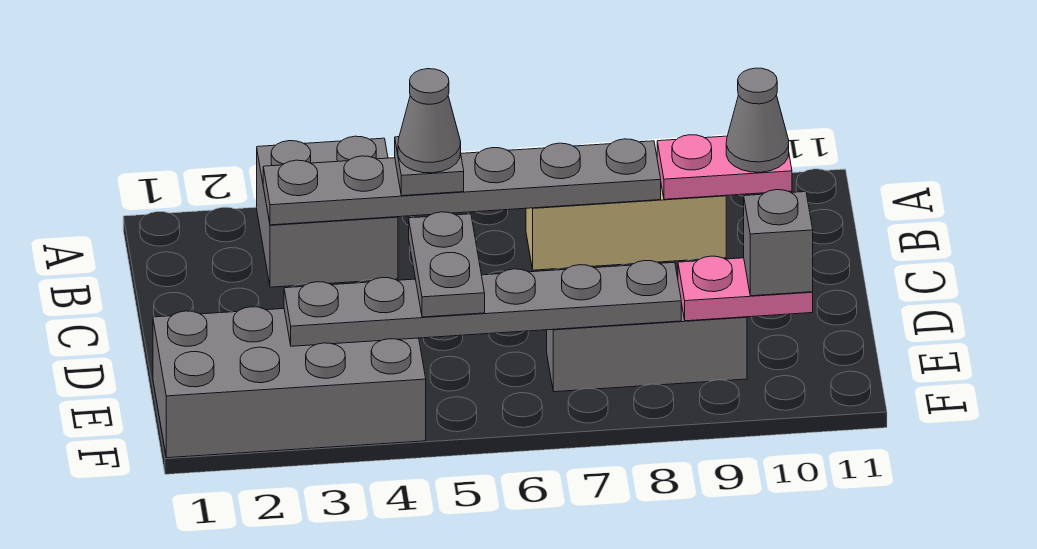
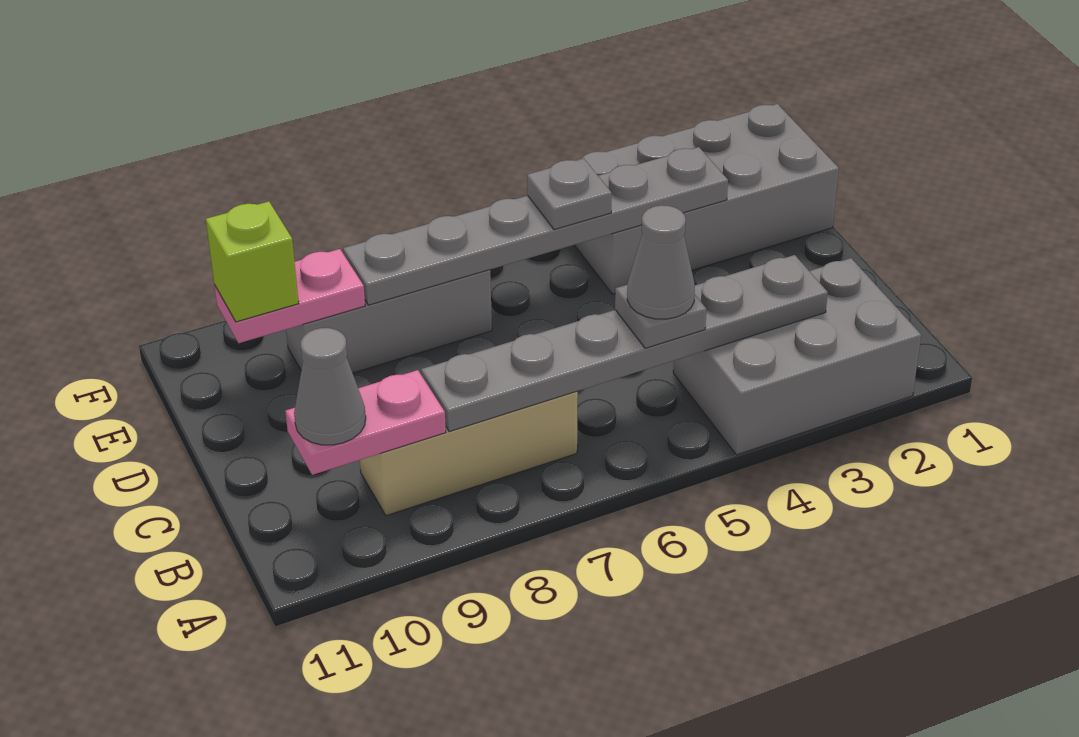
grey 2x2 brick [257,136,398,287] -> grey 2x3 brick [673,258,921,455]
grey 1x2 plate [409,212,485,317] -> grey 1x1 plate [527,159,612,230]
grey 1x1 brick [744,190,813,296] -> lime 1x1 brick [206,202,299,322]

